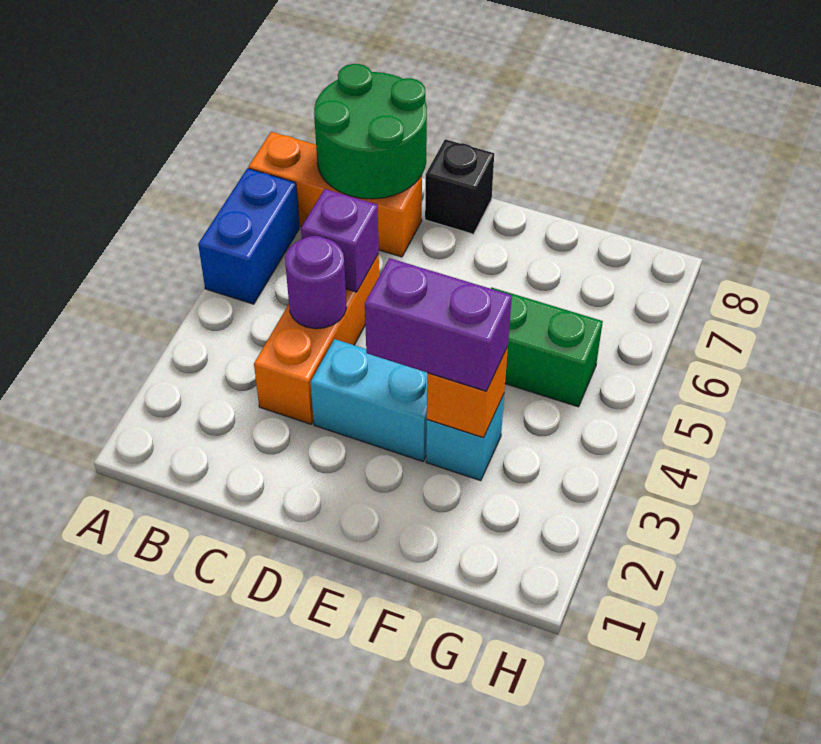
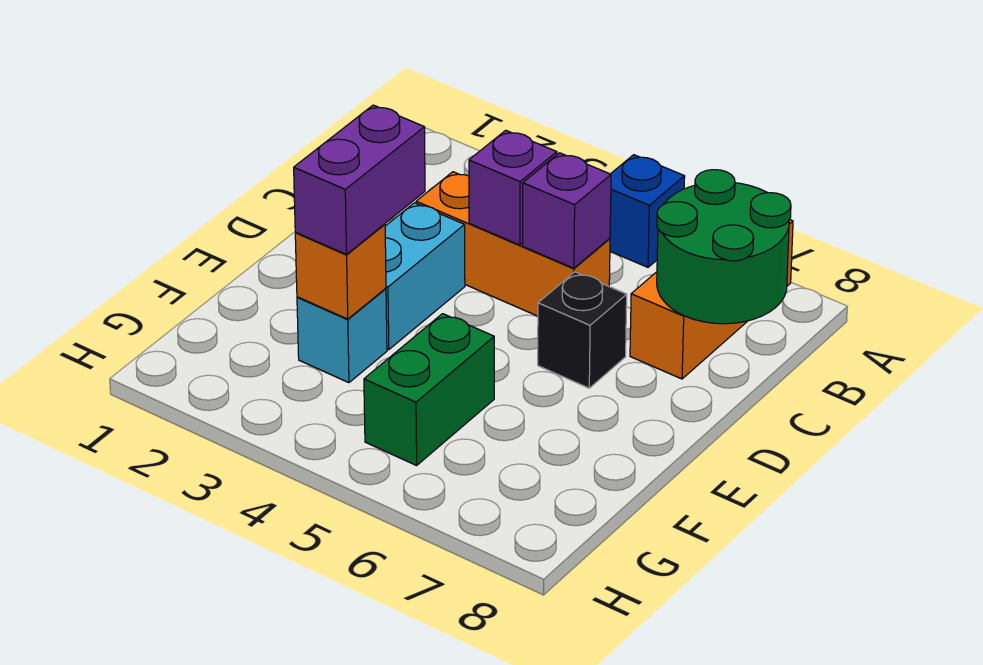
blue 1x2 brick [198,168,300,304] -> blue 1x1 brick [610,155,685,267]
purple 1x1 round brick [285,236,347,329] -> purple 1x1 brick [469,130,557,245]
black 1x1 brick [425,139,494,234] -> black 1x1 brick moved to [538,272,627,388]

